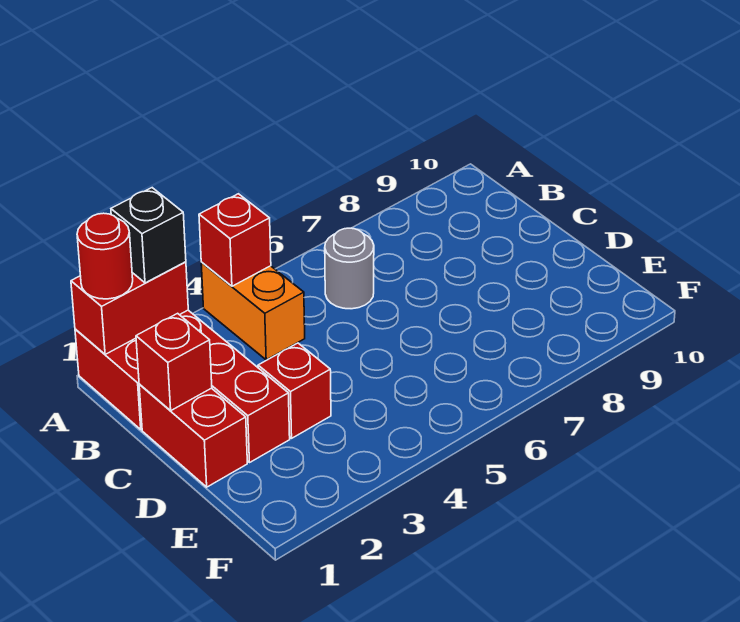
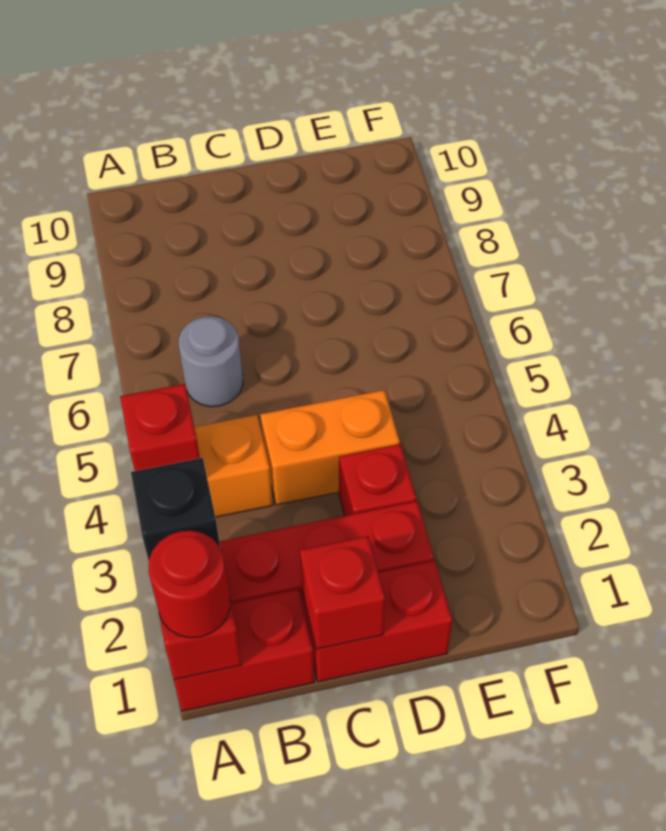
none -> orange 1x2 brick [260,390,400,505]

